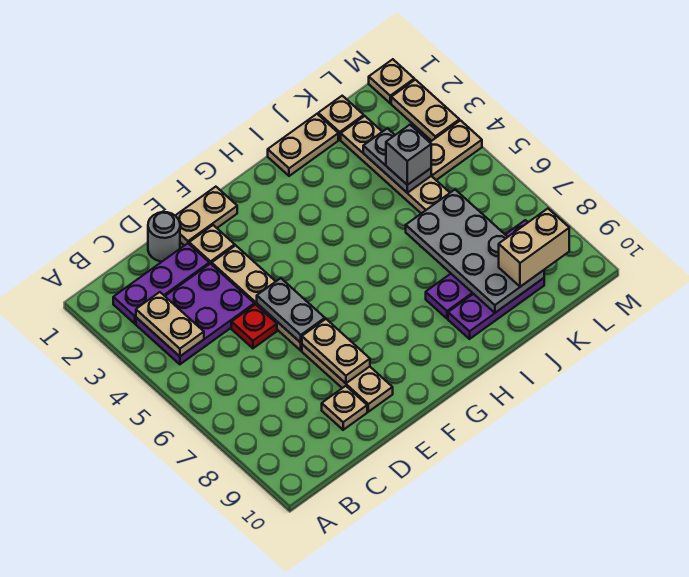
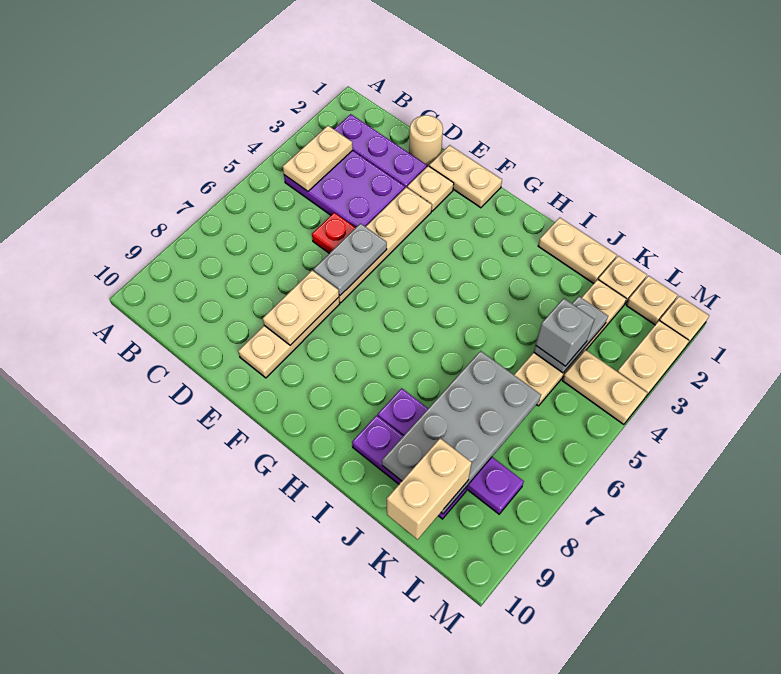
grey 1x1 round brick [148,212,180,262] -> tan 1x1 round brick [409,115,443,166]
tan 1x1 plate [322,386,367,430] -> tan 1x1 plate moved to [626,276,677,325]
tan 1x2 brick [499,209,569,287] -> tan 1x2 brick turned to [387,438,472,539]

